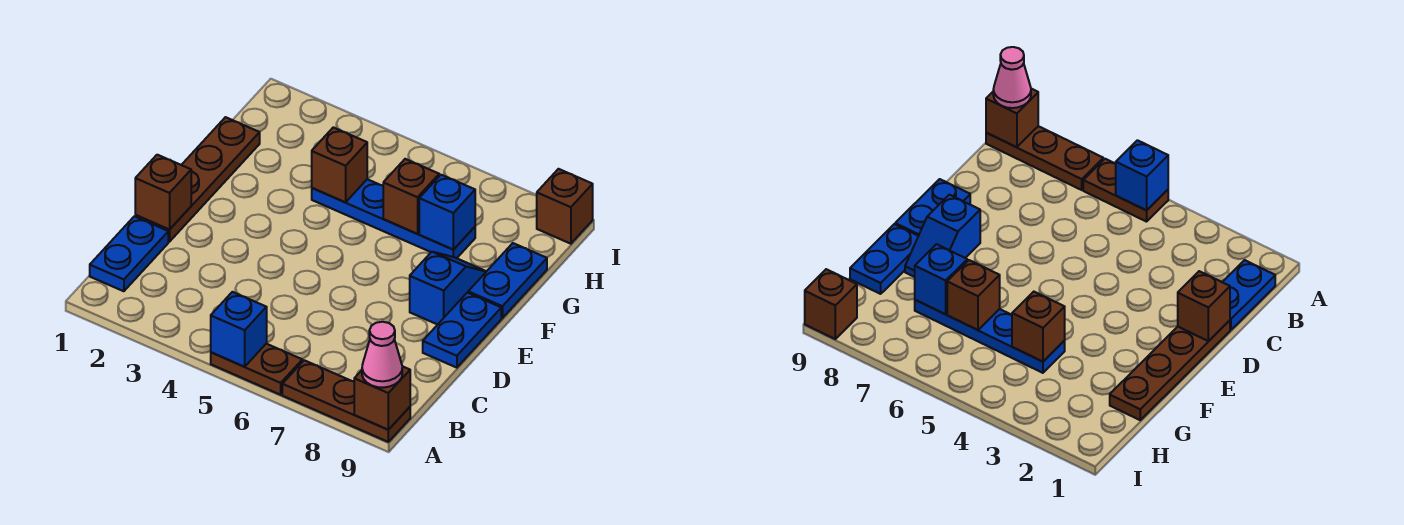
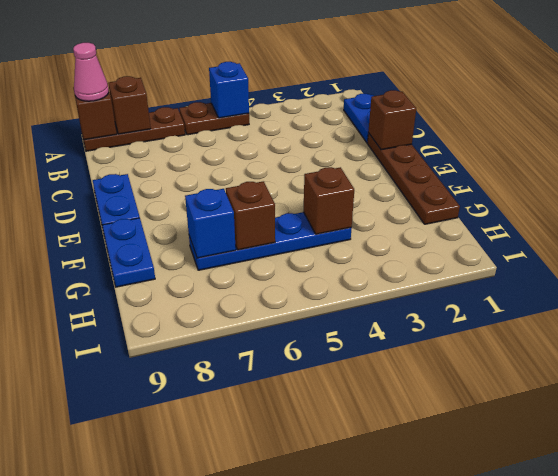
blue 1x2 slope [410,252,486,325] -> none
brown 1x1 brick [537,169,593,244] -> brown 1x1 brick moved to [108,76,151,134]

